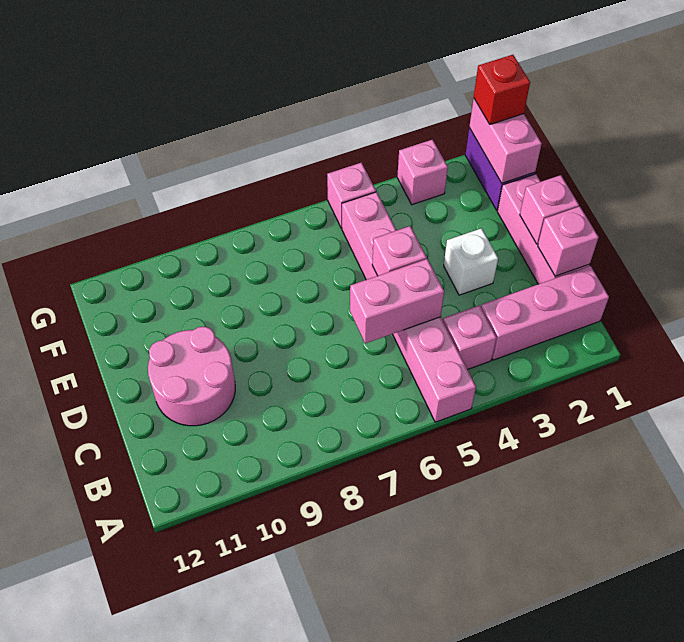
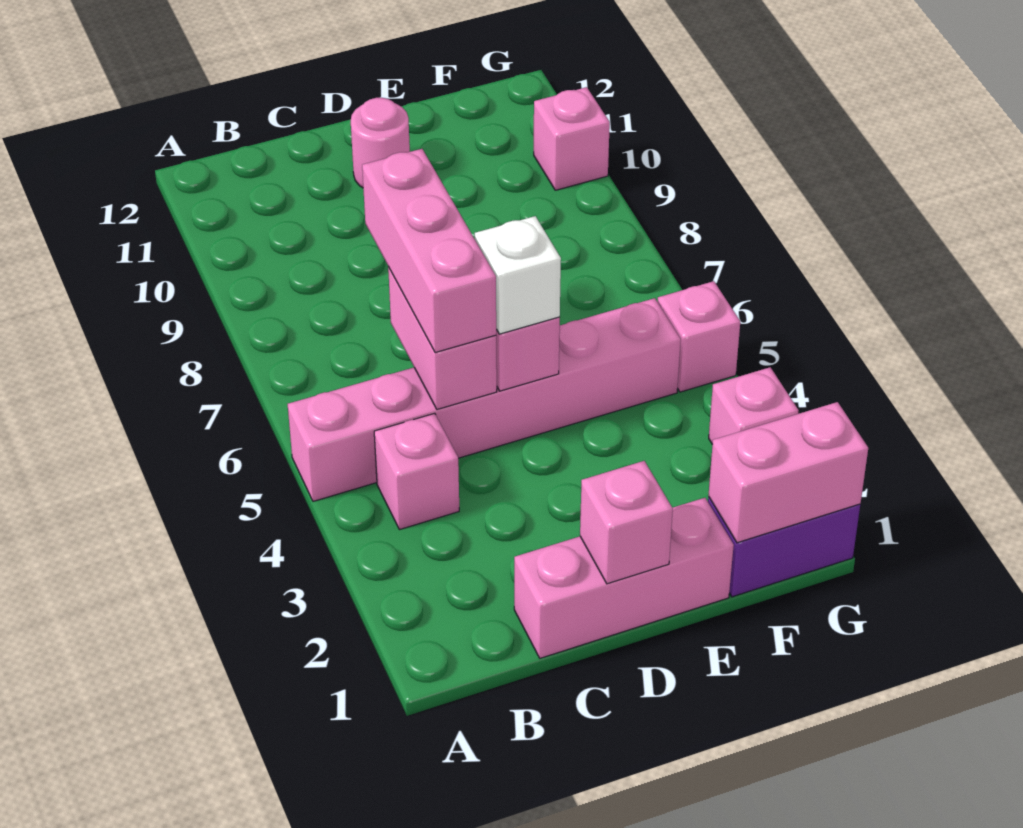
pink 1x3 brick [481,266,609,360] -> pink 1x3 brick moved to [362,149,496,353]
pink 1x1 brick [538,206,599,276] -> pink 1x1 brick moved to [534,87,610,190]
pink 2x2 round brick [148,327,235,426] -> pink 1x1 round brick [351,98,410,188]
white 1x1 brick [444,228,498,295] -> white 1x1 brick moved to [475,216,561,334]
red 1x1 brick [474,55,530,124] -> none

